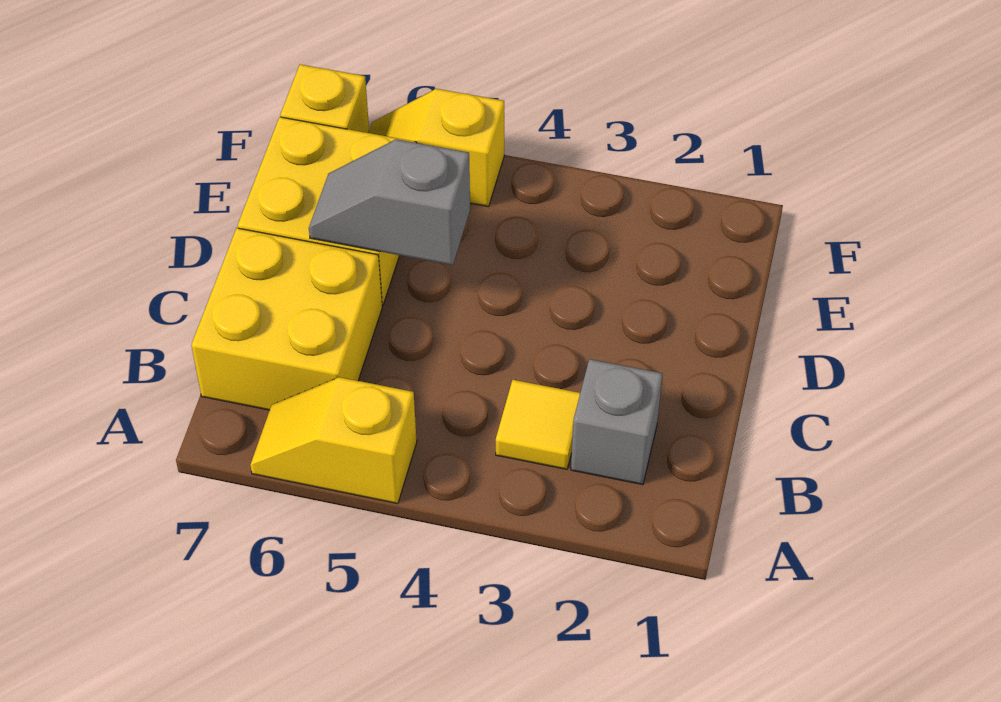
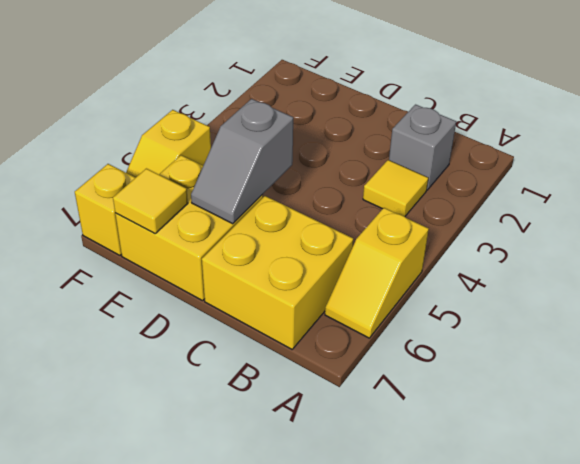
none -> yellow 1x1 tile [113,169,188,234]

